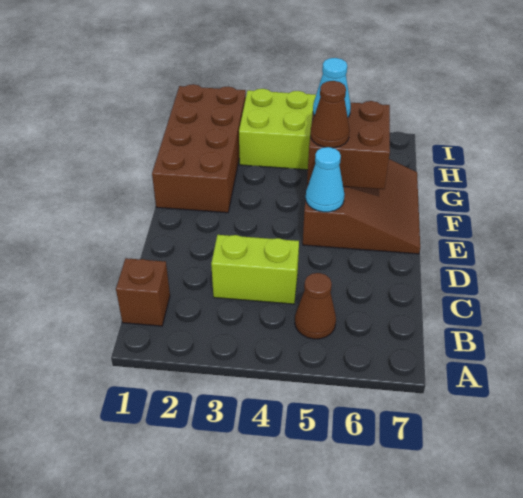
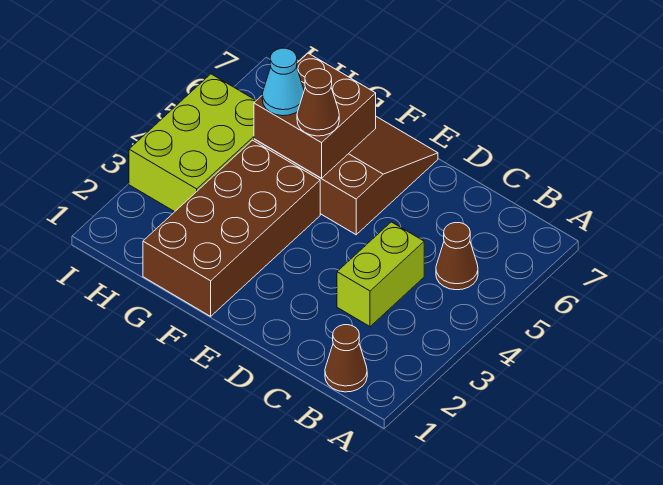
brown 1x1 brick [116,258,170,326] -> brown 1x1 cone [325,325,367,392]
cyan 1x1 cone [306,147,345,212] -> none
brown 2x4 brick [152,84,246,213] -> brown 2x4 brick turned to [143,140,320,316]

